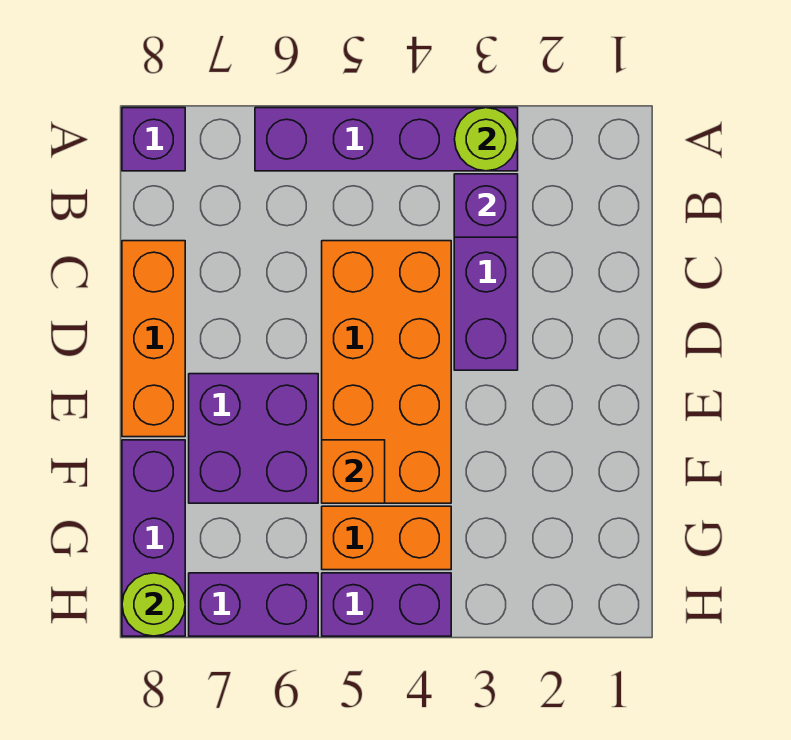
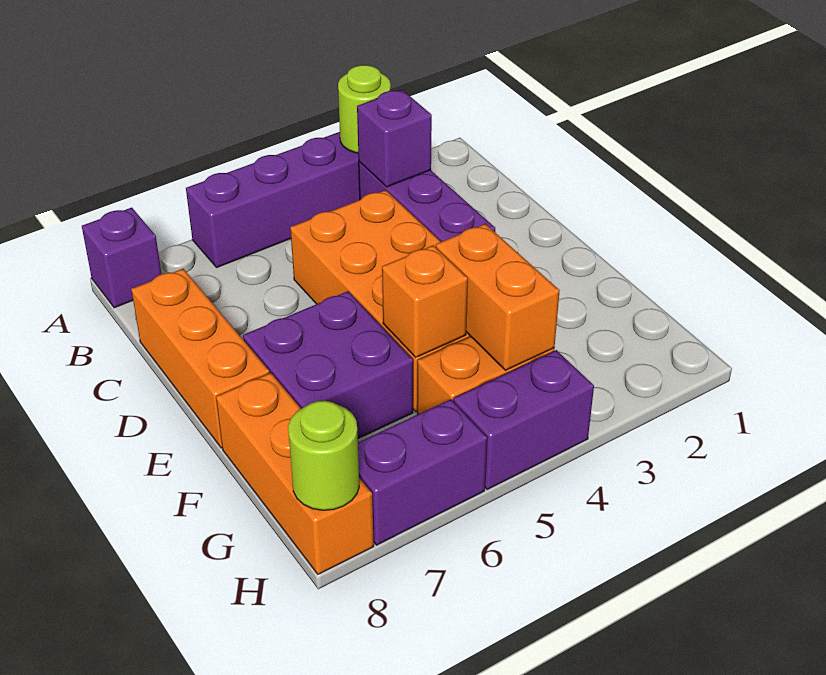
none -> orange 1x2 brick [436,224,560,370]
purple 1x3 brick [122,440,185,636] -> orange 1x3 brick [216,373,374,574]

